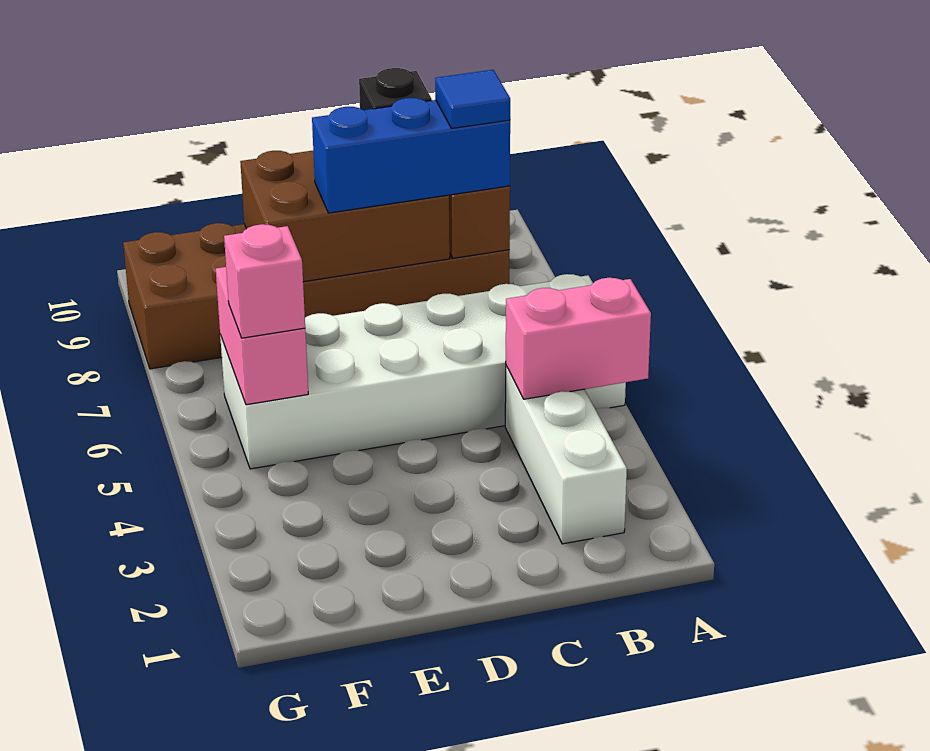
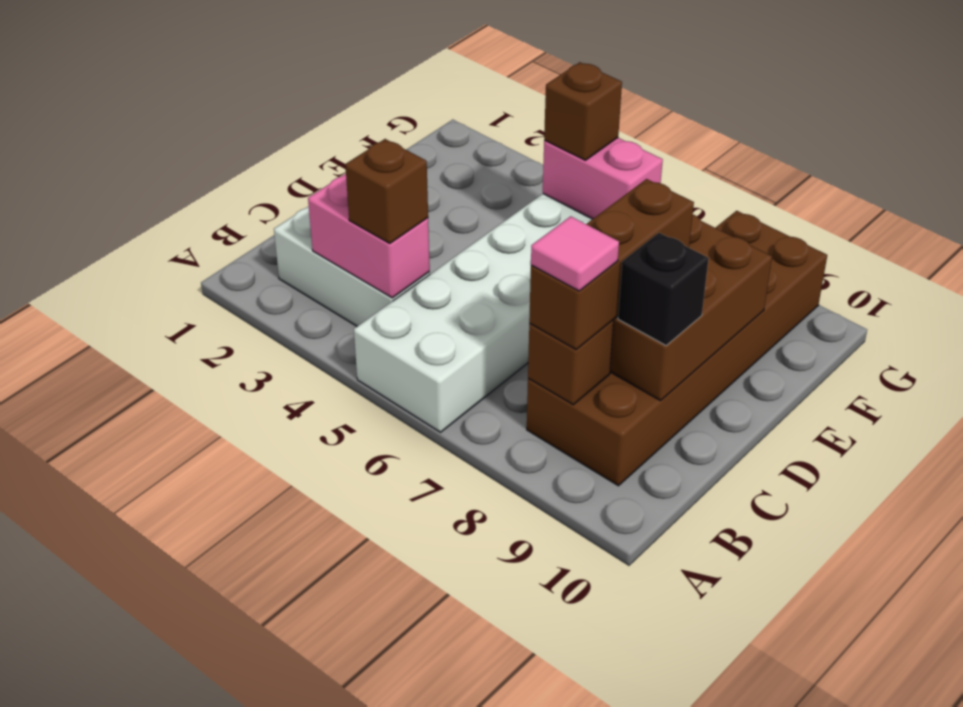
pink 1x2 brick [506,278,651,399] -> pink 1x2 brick turned to [308,174,430,298]
none -> brown 1x1 brick [345,139,428,243]
blue 1x3 brick [312,98,510,213] -> brown 1x3 brick [529,179,694,350]
blue 1x1 tile [435,70,510,129] -> pink 1x1 tile [531,216,619,291]
pink 1x1 brick [224,224,305,338] -> brown 1x1 brick [544,62,622,160]

